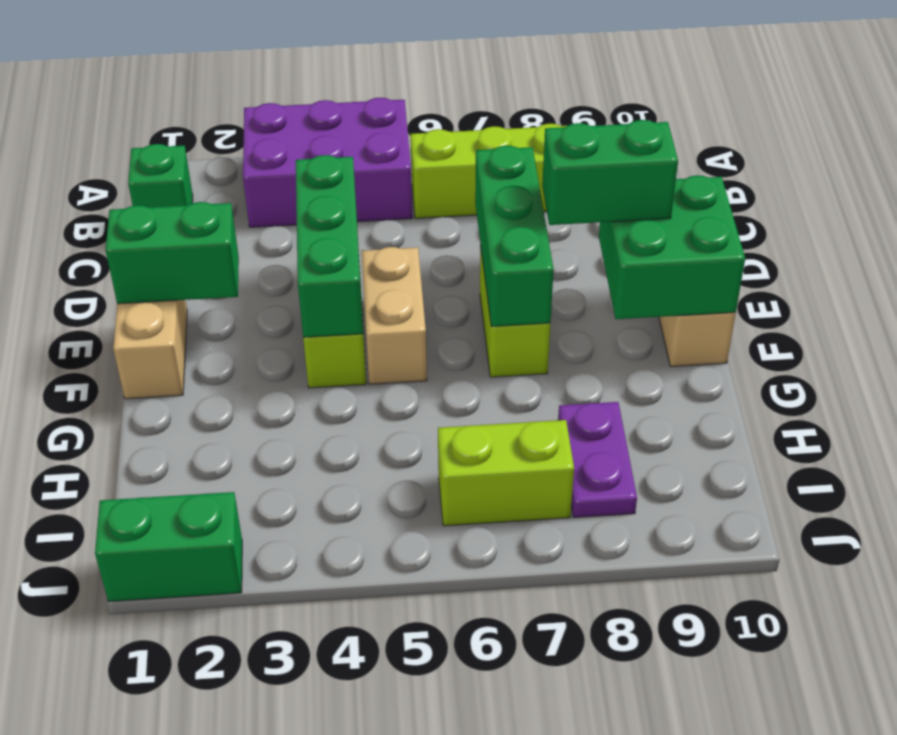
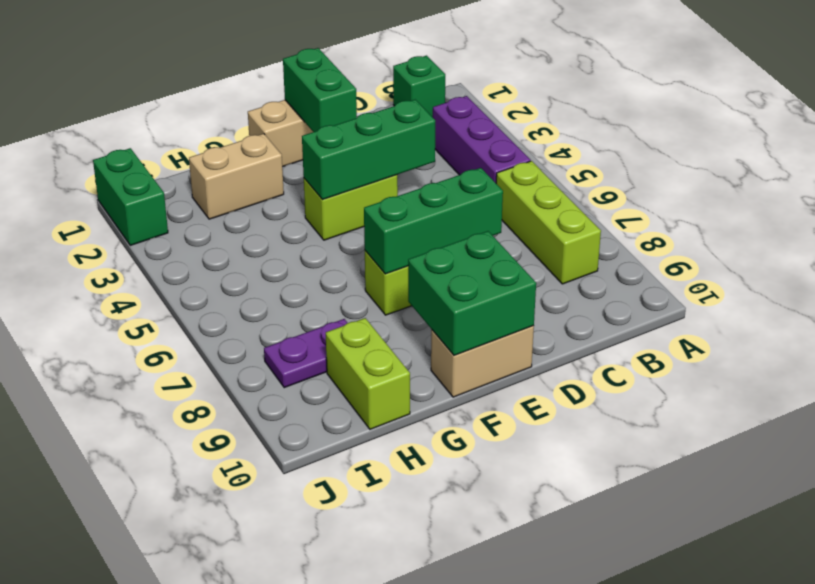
purple 2x3 brick [243,98,412,227] -> purple 1x3 brick [433,96,530,183]
tan 1x2 brick [362,247,427,384] -> tan 1x2 brick moved to [189,134,284,219]
green 1x2 brick [542,120,678,225] -> none
lime 1x2 brick [438,420,574,526] -> lime 1x2 brick moved to [326,318,410,429]

